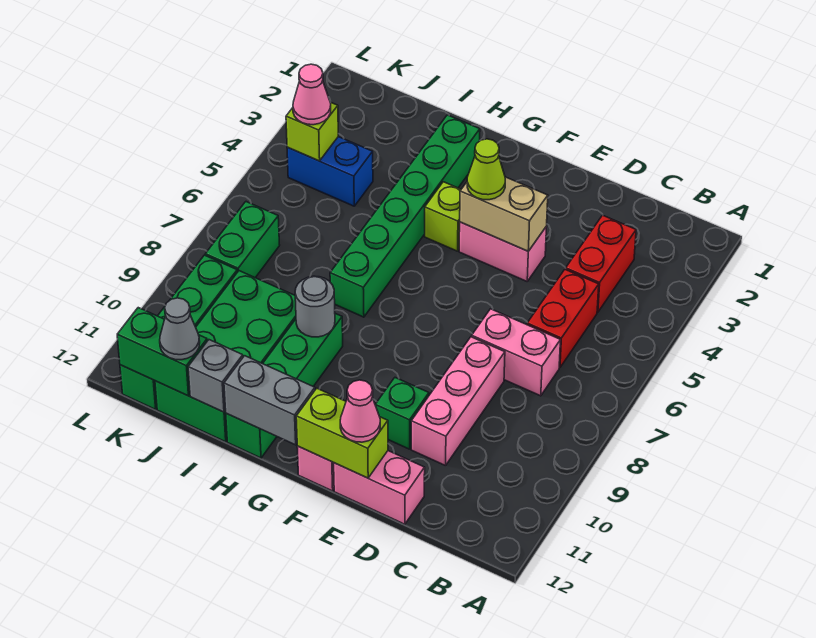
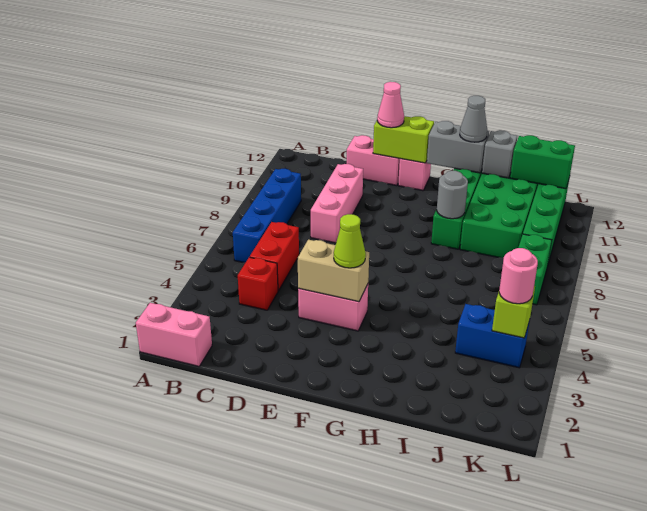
none -> blue 1x4 brick [233,169,301,263]
red 1x2 brick [566,215,636,312] -> red 1x1 brick [238,257,278,310]
pink 1x2 brick [472,309,561,396] -> pink 1x2 brick moved to [136,303,212,366]
green 1x1 brick [375,378,429,449] -> none
lime 1x1 brick [425,182,461,251] -> none
green 1x6 brick [330,115,480,317] -> none
grey 1x1 cone [160,298,200,360] -> grey 1x1 cone moved to [460,96,487,142]
pink 1x1 cone [293,64,331,125] -> pink 1x1 round brick [499,248,538,304]

